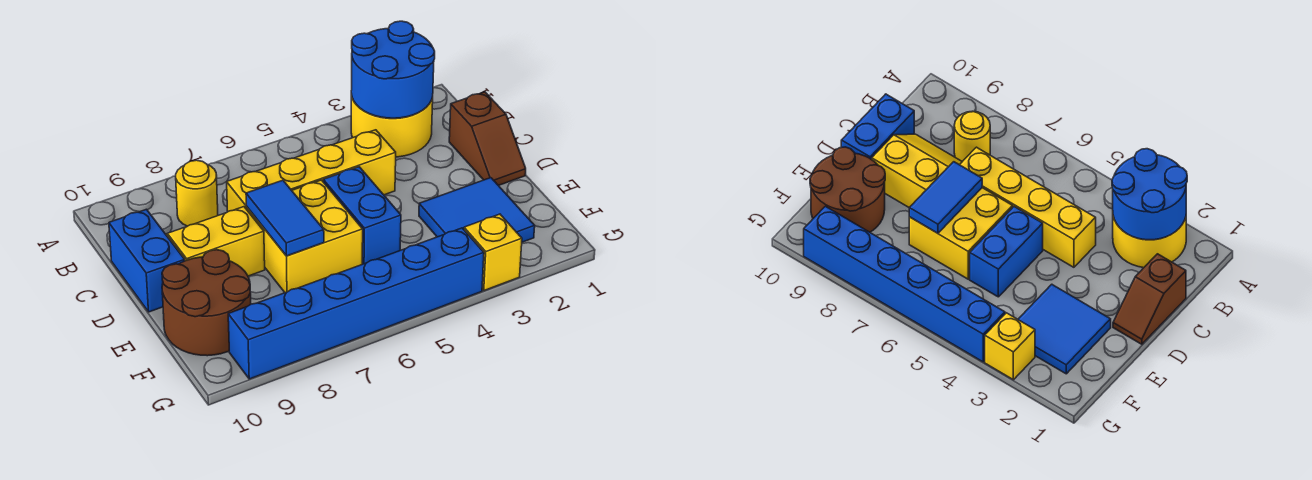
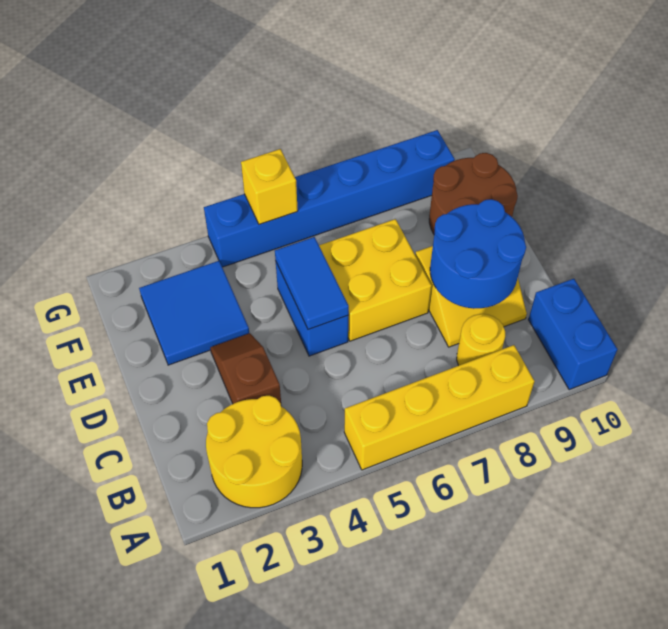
blue 2x2 round brick [351,21,435,118] -> blue 2x2 round brick moved to [430,199,526,309]
brown 1x2 slope [449,92,526,186] -> brown 1x2 slope moved to [210,333,282,407]
yellow 1x4 brick [227,130,396,212] -> yellow 1x4 brick moved to [344,345,534,470]
blue 1x2 brick [109,209,185,312] -> blue 1x2 brick moved to [528,279,617,390]
blue 1x2 tile [246,180,324,256] -> blue 1x2 tile moved to [275,237,349,330]
yellow 1x1 brick [464,214,522,291] -> yellow 1x1 brick moved to [241,149,298,224]

